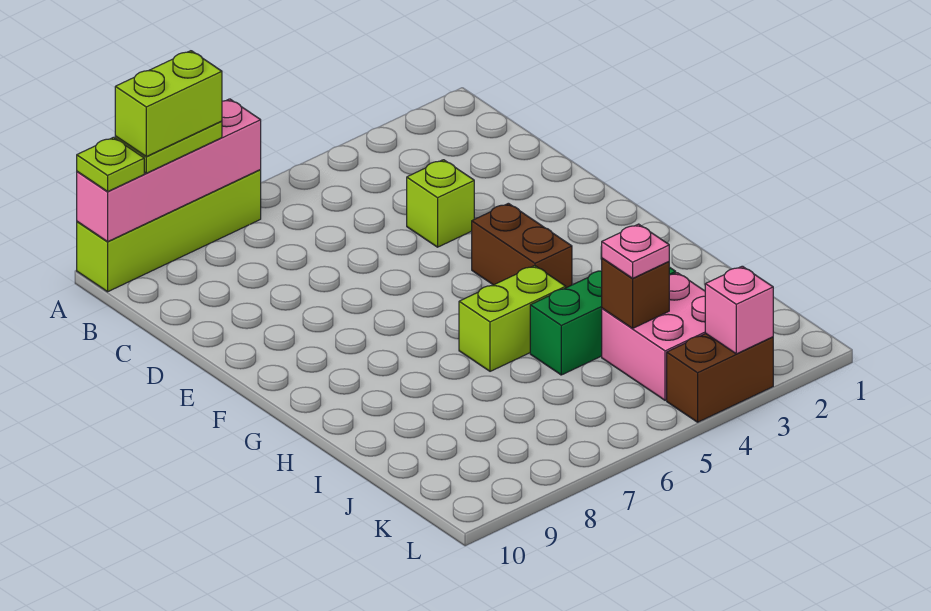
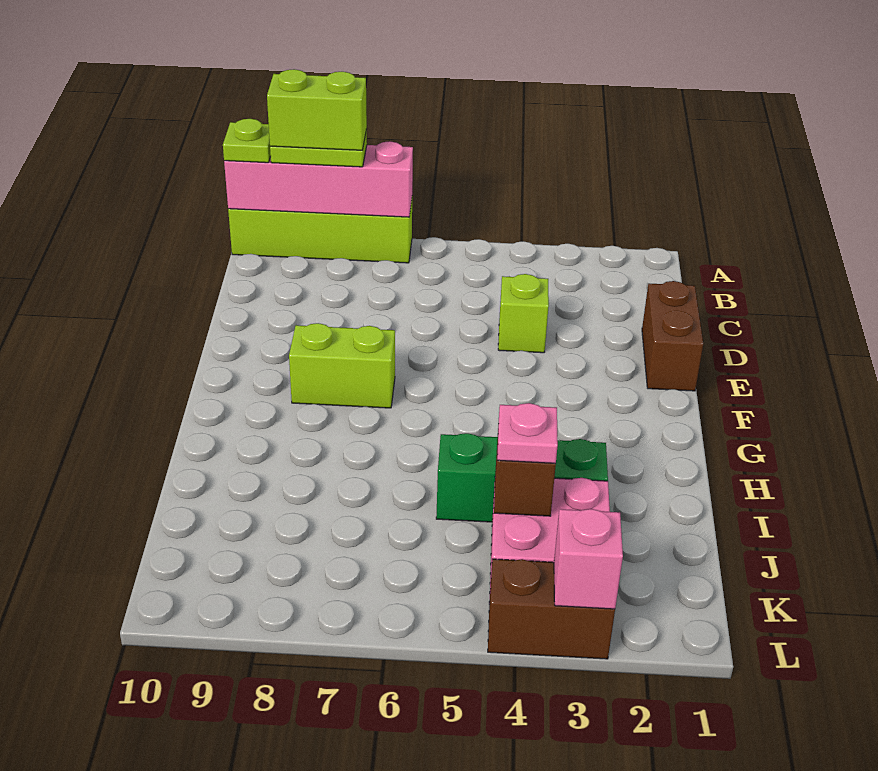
brown 1x2 brick [472,203,572,288] -> brown 1x2 brick moved to [642,281,703,391]
lime 1x2 brick [459,266,566,371] -> lime 1x2 brick moved to [289,323,395,408]

